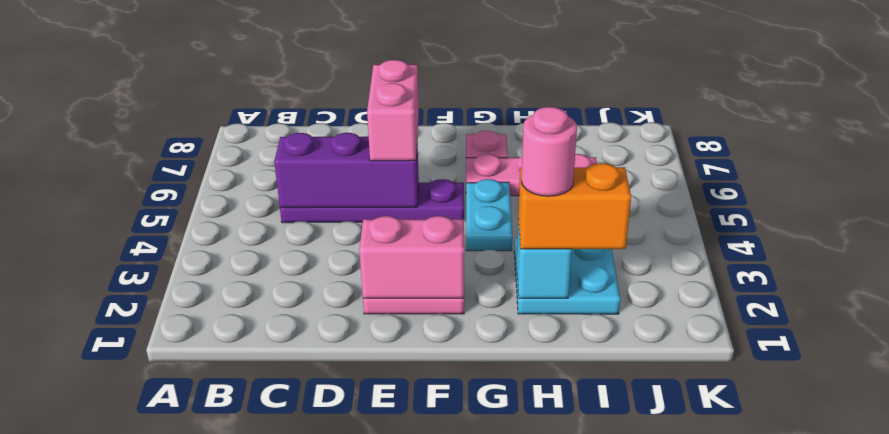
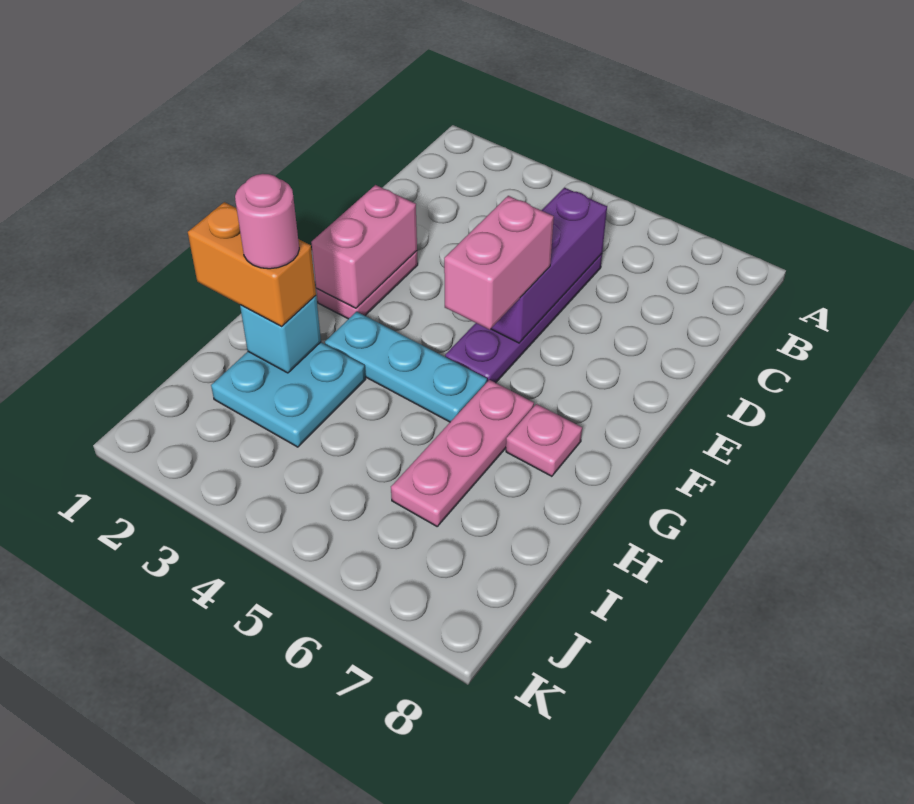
pink 1x2 brick [367,60,419,161] -> pink 1x2 brick turned to [444,196,554,330]
cyan 1x2 plate [466,179,512,251] -> cyan 1x3 plate [325,311,487,422]
orange 1x2 brick [518,163,631,249] -> orange 1x2 brick turned to [188,202,316,327]

